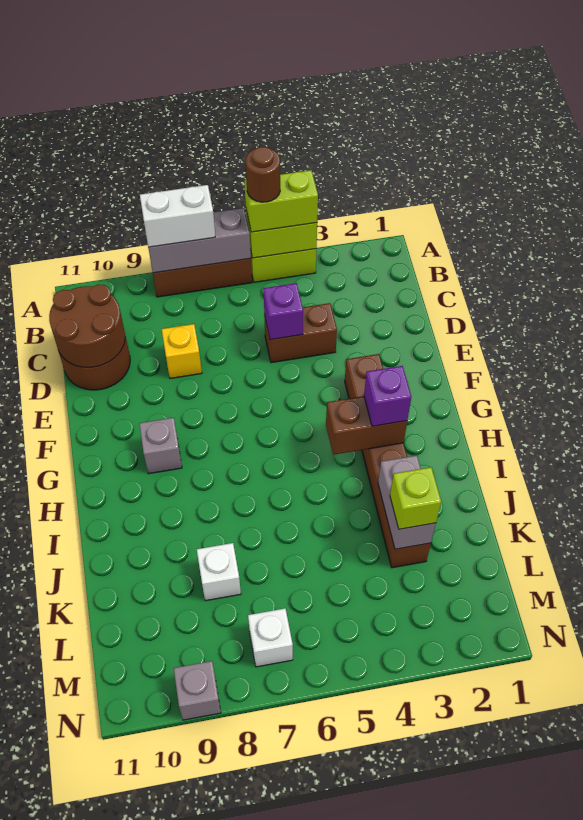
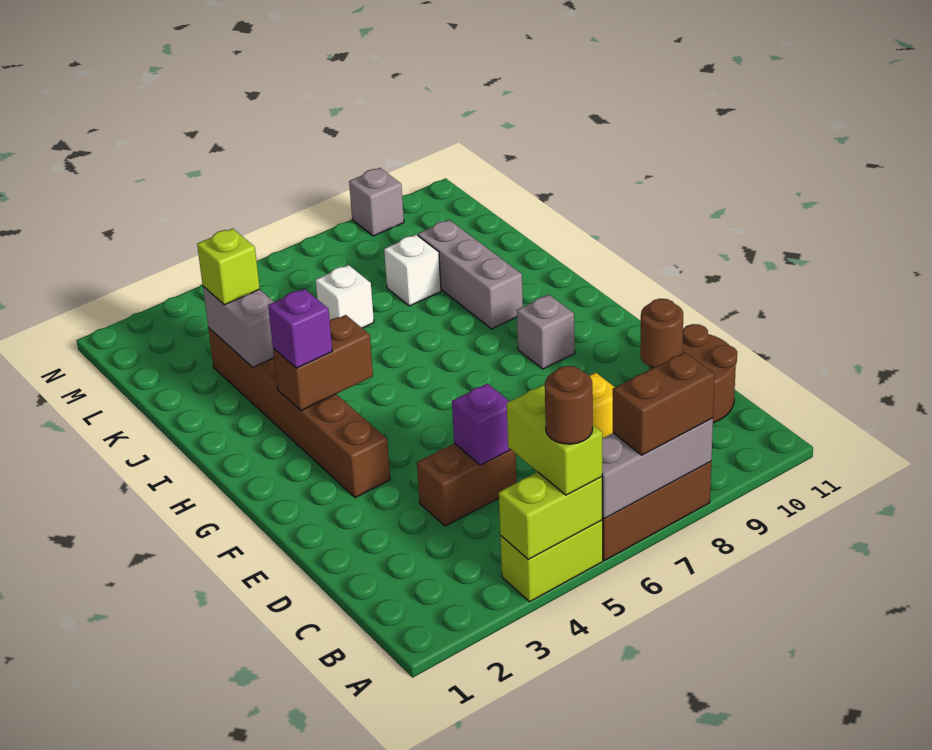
lime 1x2 brick [244,170,318,232] -> lime 1x2 brick turned to [507,385,602,495]
white 1x2 brick [140,185,215,247] -> brown 1x2 brick [613,352,715,455]
brown 2x2 round brick [49,284,125,368] -> brown 1x1 round brick [640,299,683,368]
none -> grey 1x3 brick [418,220,523,329]
white 1x1 brick [248,609,293,667] -> white 1x1 brick moved to [316,265,374,328]

